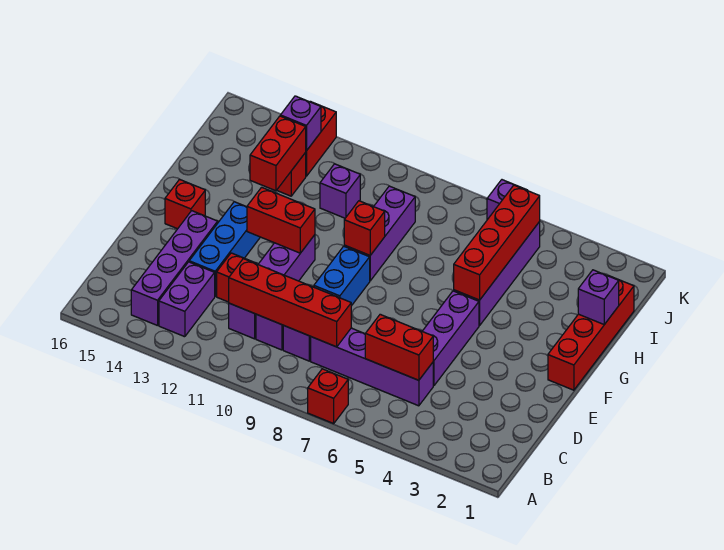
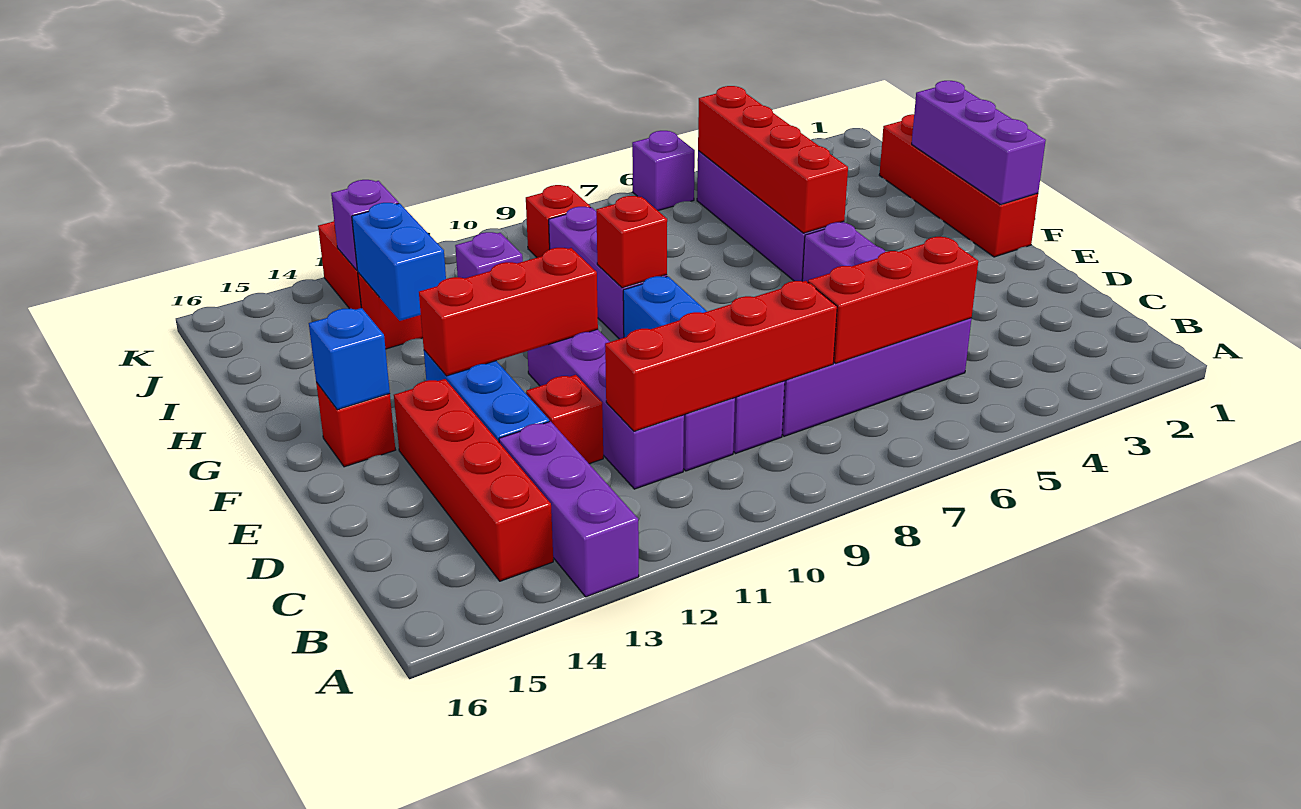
red 1x1 brick [308,369,348,424] -> red 1x1 brick moved to [526,185,590,257]
purple 1x2 brick [159,262,215,337] -> purple 1x3 brick [499,421,639,597]
purple 1x4 brick [131,211,218,326] -> red 1x4 brick [394,379,553,581]
red 1x2 brick [365,314,433,380] -> red 1x3 brick [808,237,978,363]
red 1x2 brick [247,187,315,253] -> red 1x3 brick [419,248,598,376]
none -> blue 1x1 brick [309,308,390,410]
purple 1x1 brick [578,270,619,324] -> purple 1x3 brick [912,81,1046,205]
red 1x2 brick [250,116,306,191] -> blue 1x2 brick [352,203,446,321]

